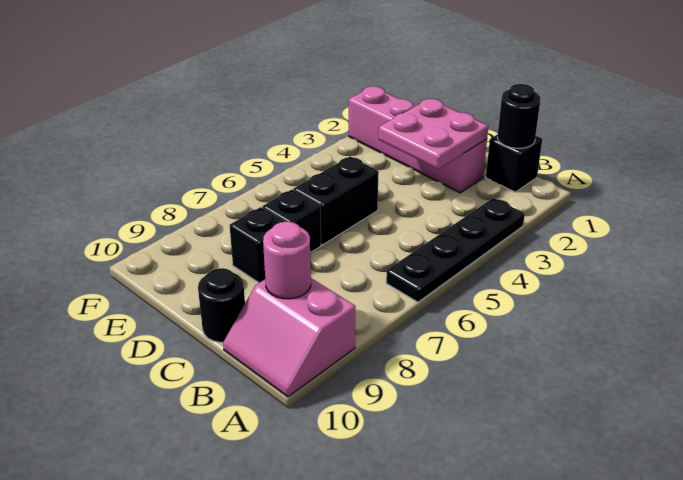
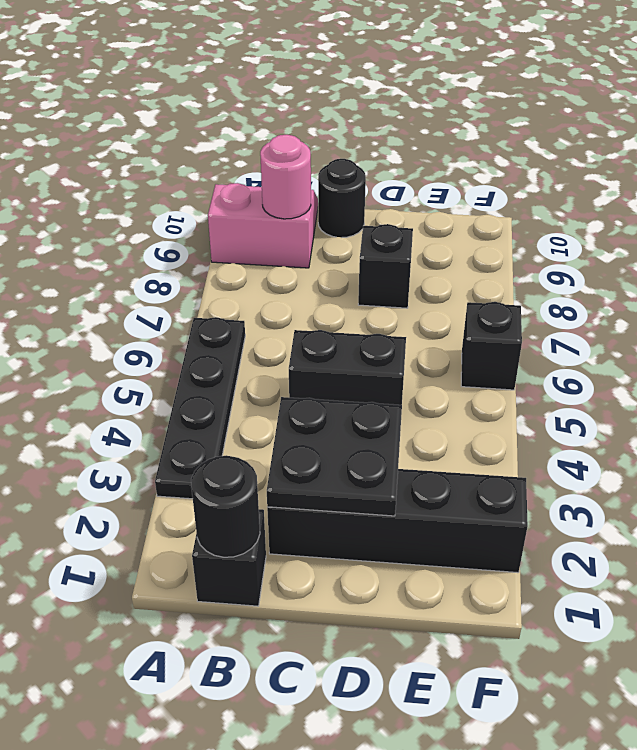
pink 1x4 brick [349,86,487,193] -> black 1x4 brick [267,469,528,573]
pink 2x2 plate [379,99,488,169] -> black 2x2 plate [267,397,402,516]
black 1x2 brick [293,156,379,245] -> black 1x2 brick turned to [289,330,406,405]
black 1x1 brick [262,190,321,253] -> black 1x1 brick moved to [461,302,522,390]

